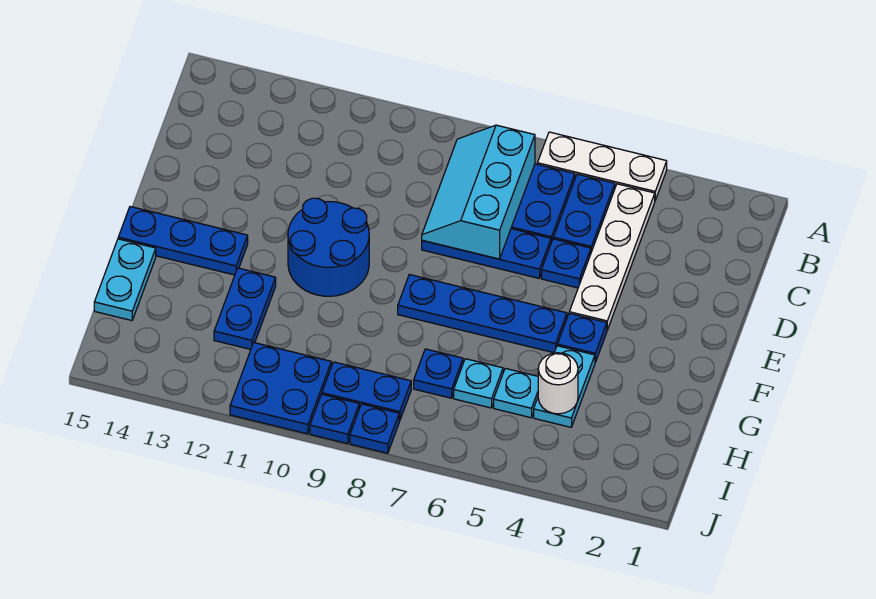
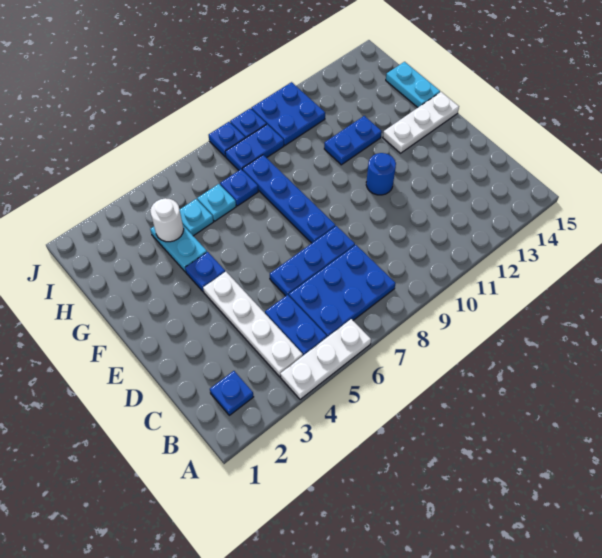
cyan 2x3 slope [422,125,535,259] -> none
blue 1x1 plate [542,239,591,288] -> blue 1x1 plate moved to [210,371,254,415]
blue 2x2 round brick [288,198,369,296] -> blue 1x1 round brick [366,153,396,195]
blue 1x4 plate [398,274,567,353] -> blue 1x4 plate turned to [242,155,336,243]
blue 1x3 plate [118,207,248,275] -> white 1x3 plate [383,92,459,153]
blue 1x2 plate [214,268,276,349] -> blue 1x2 plate turned to [324,116,382,165]

